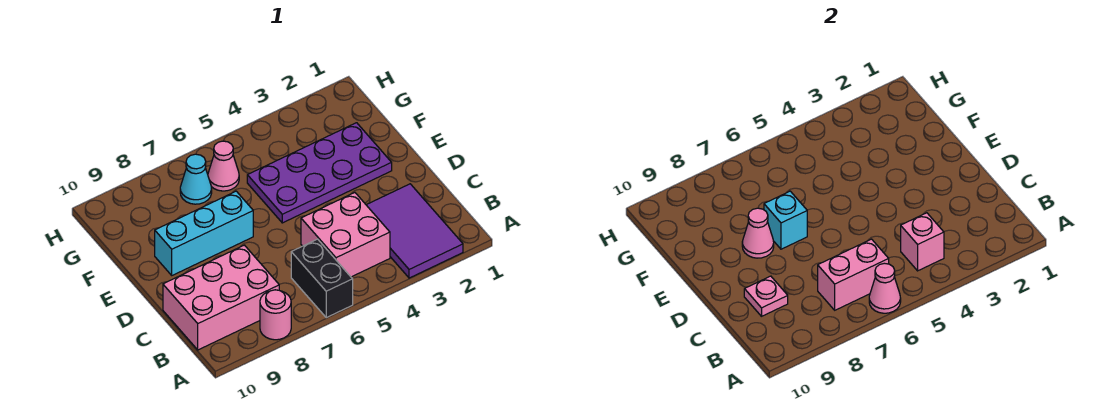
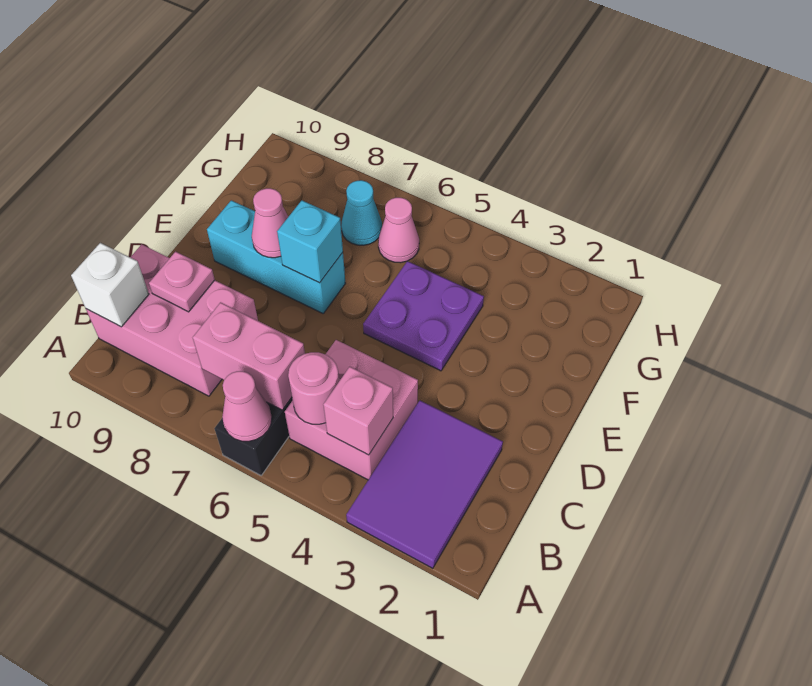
pink 1x1 round brick [260,290,291,340] -> pink 1x1 round brick moved to [288,352,339,424]
none -> white 1x1 brick [71,243,149,327]
purple 2x4 plate [247,123,392,223] -> purple 2x2 plate [363,261,484,371]

